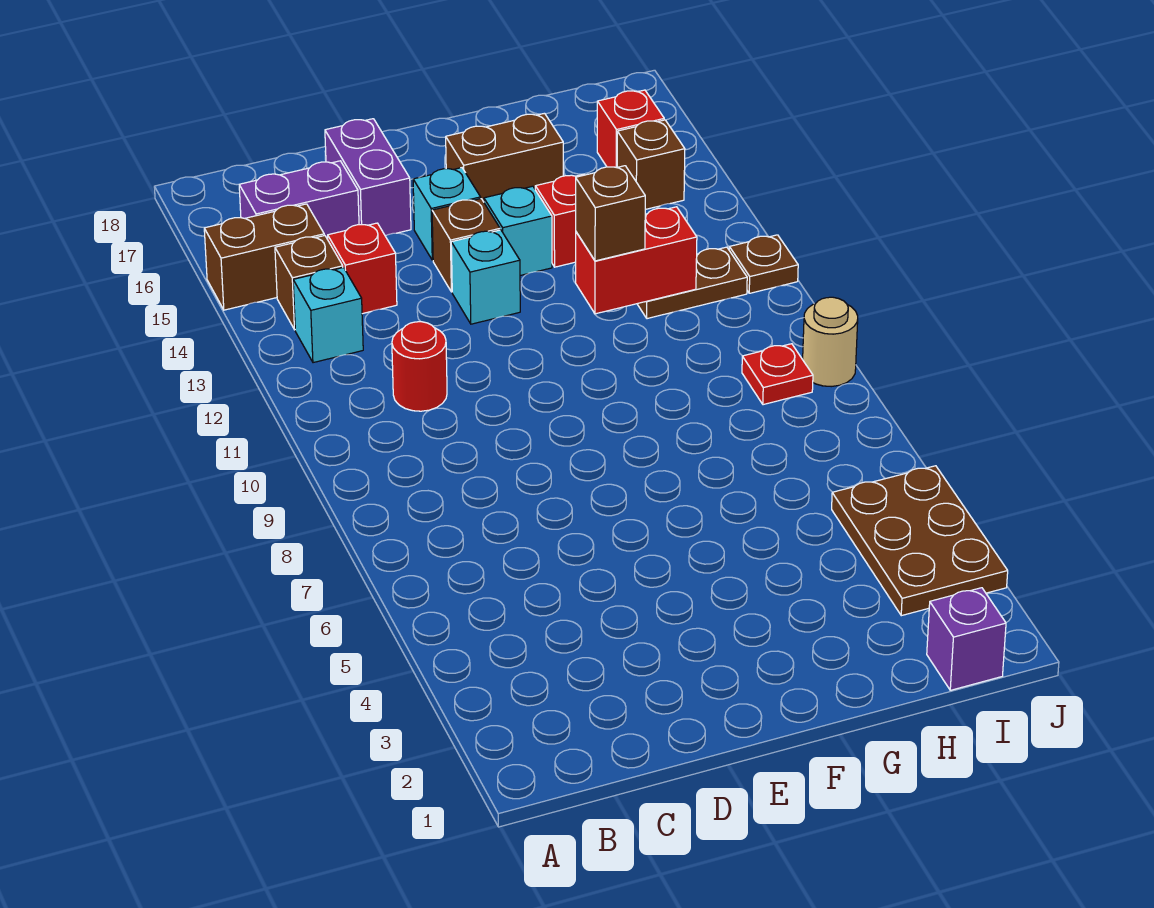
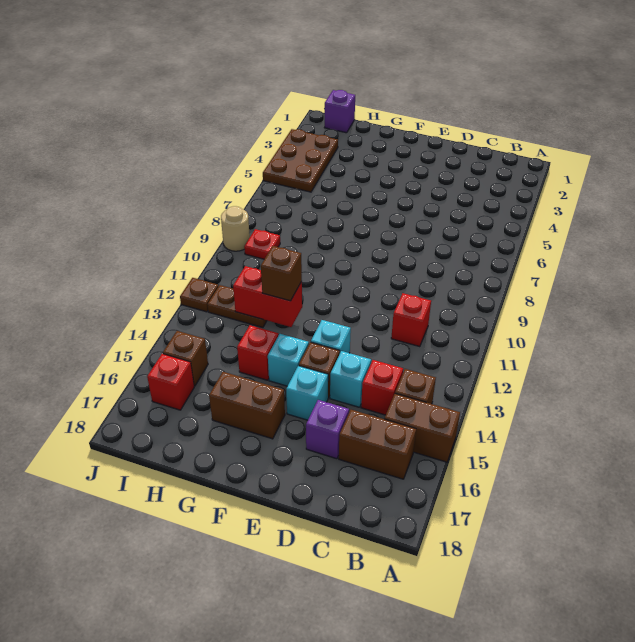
cyan 1x1 brick [293,267,363,363] -> cyan 1x1 brick moved to [330,351,371,407]
purple 1x2 brick [239,161,359,239] -> brown 1x2 brick [339,410,416,479]
red 1x1 round brick [392,322,447,411] -> red 1x1 brick [391,293,431,347]
purple 1x2 brick [325,119,411,236] -> purple 1x1 brick [306,400,349,459]

